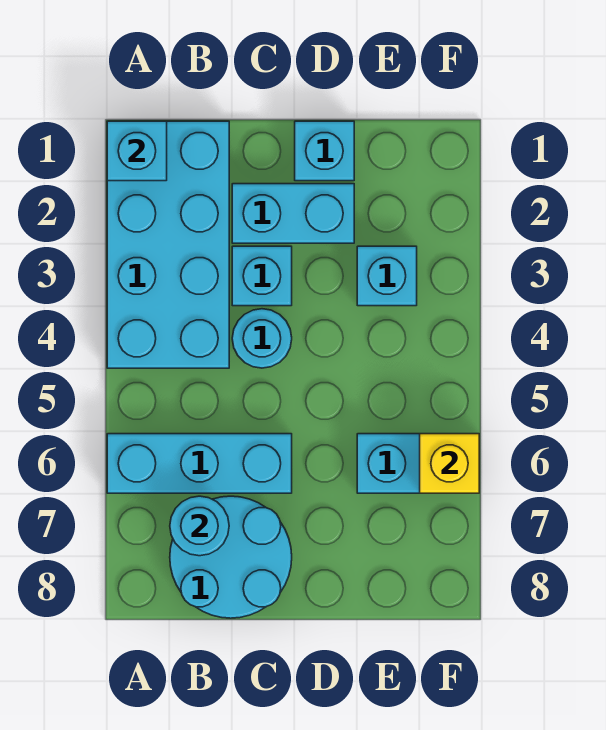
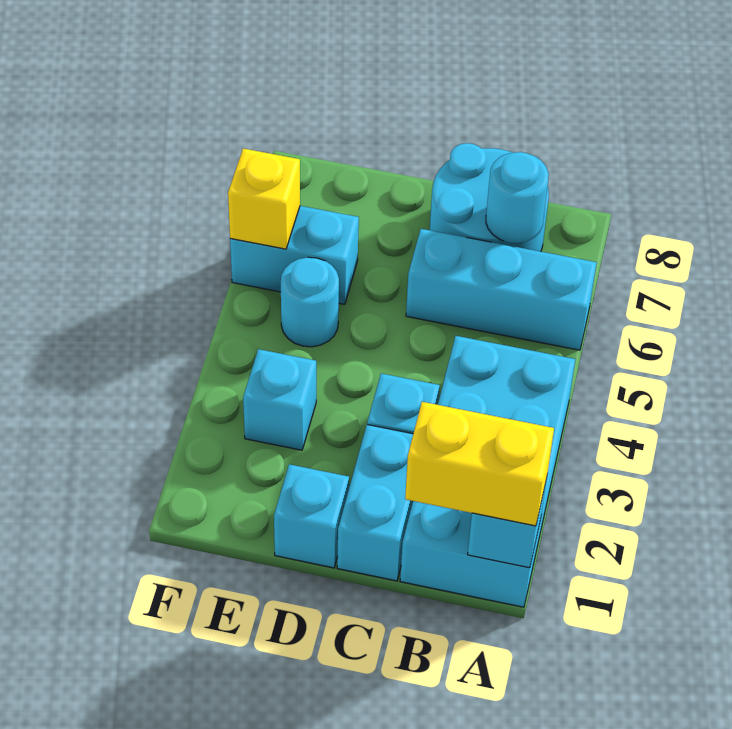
none -> yellow 1x2 brick [405,402,554,526]
cyan 1x2 brick [232,184,354,243] -> cyan 1x2 brick turned to [337,425,413,581]
cyan 1x1 round brick [232,309,292,368] -> cyan 1x1 round brick moved to [281,257,339,347]

